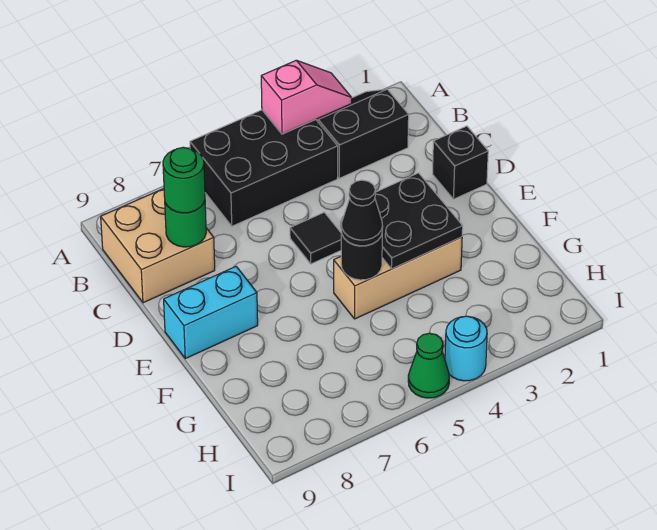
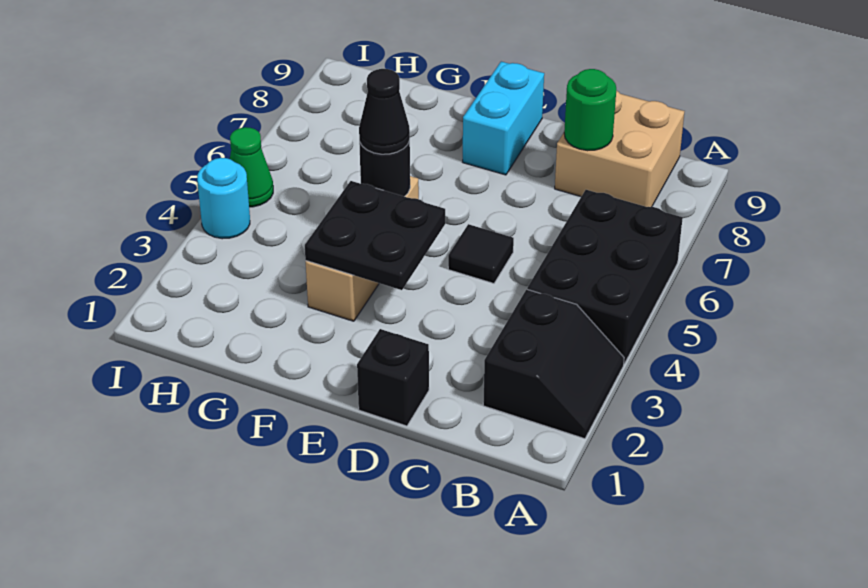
pink 1x2 slope [261,60,352,134] -> none
green 1x1 round brick [163,147,205,213] -> none

